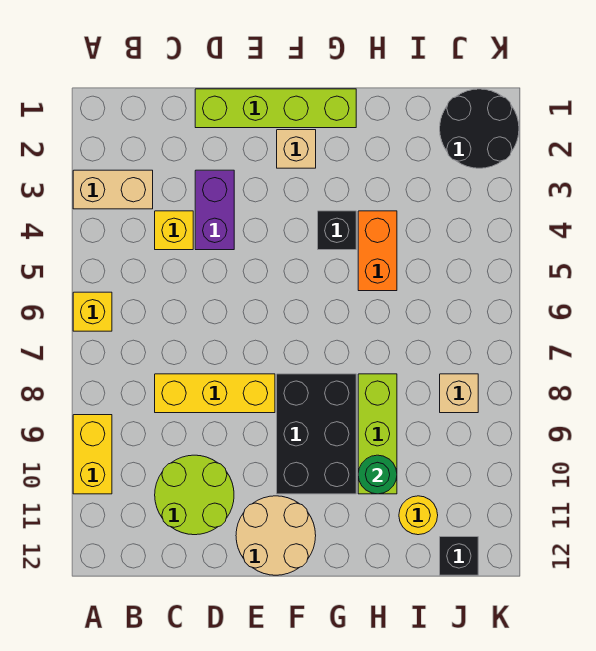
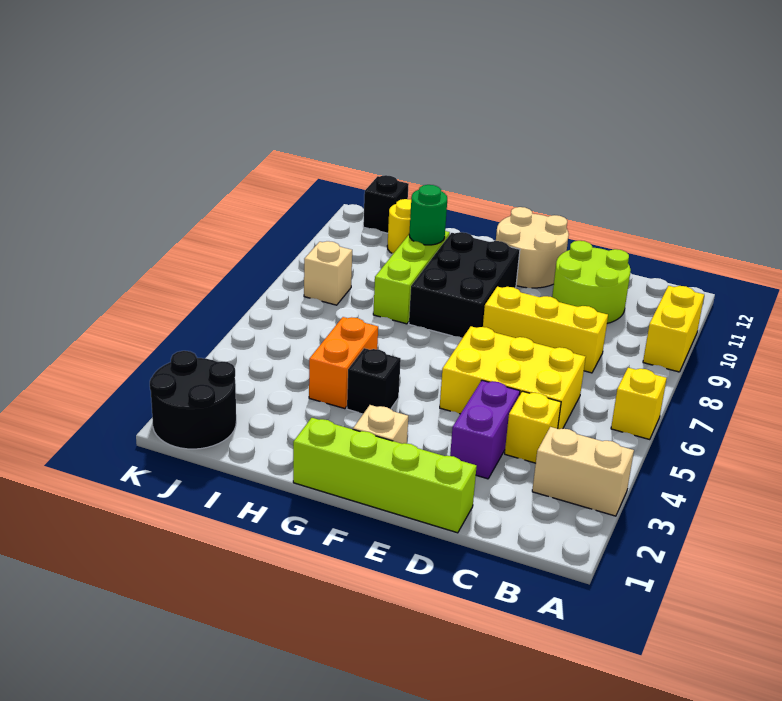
none -> yellow 2x3 brick [440,326,586,429]

